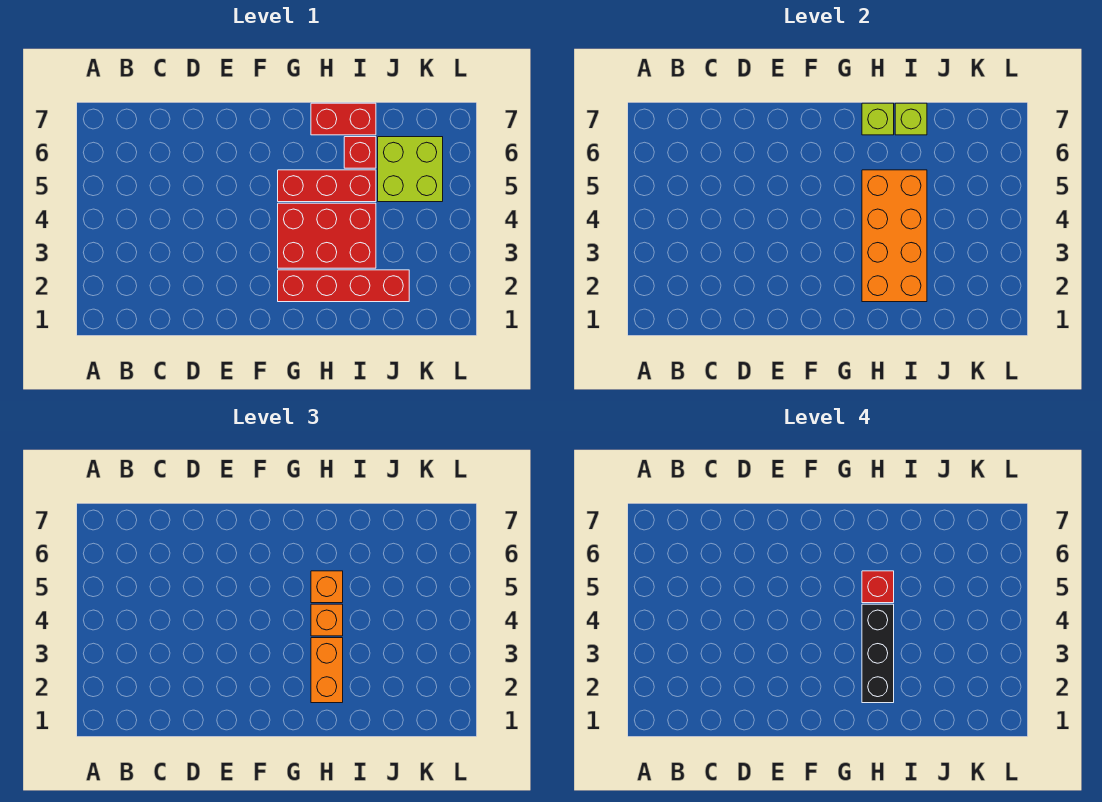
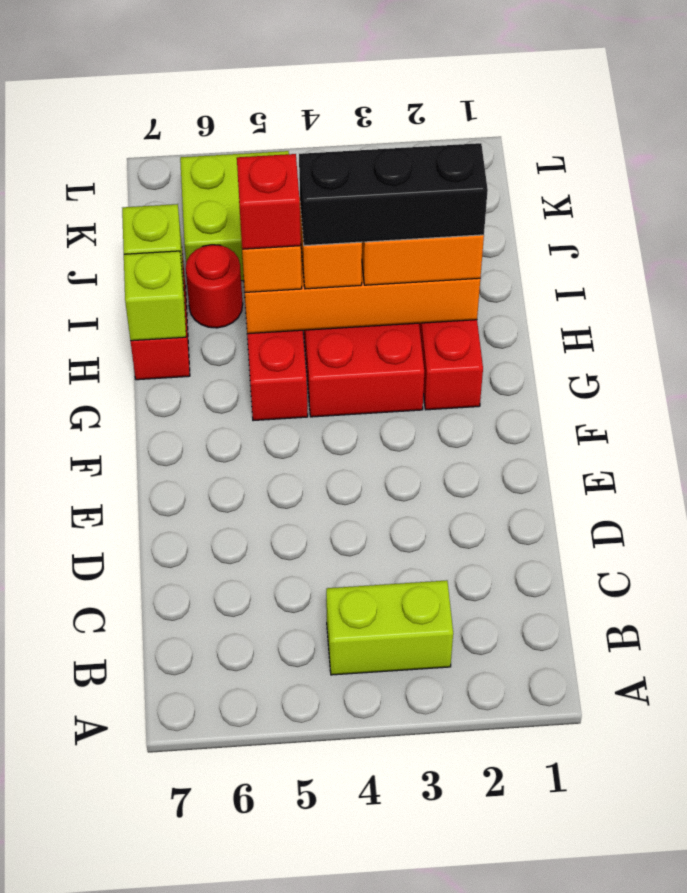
none -> lime 1x2 brick [326,580,453,675]
red 1x1 brick [344,137,376,168] -> red 1x1 round brick [186,245,243,328]

